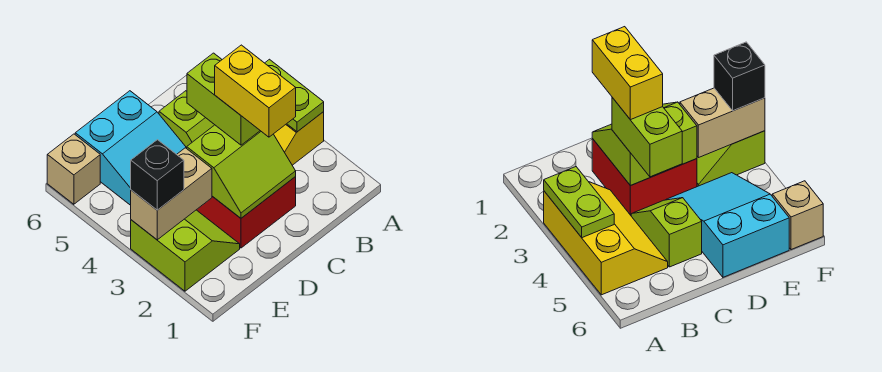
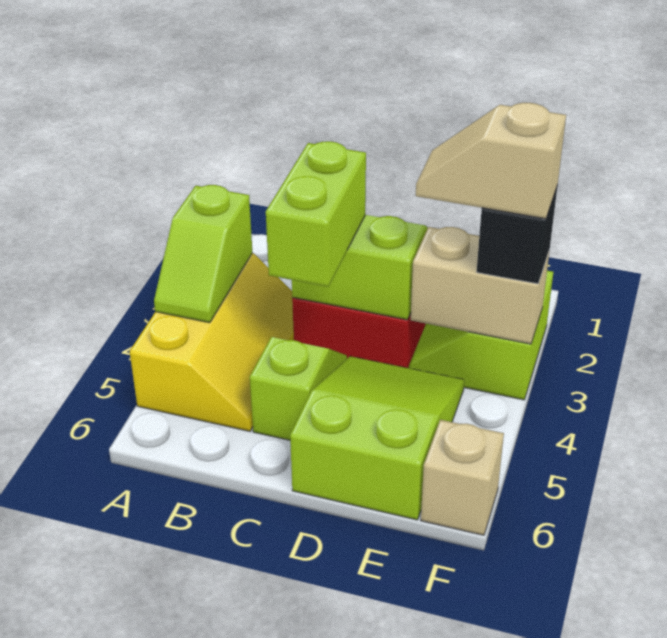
lime 1x2 plate [265,59,324,132] -> lime 1x2 slope [154,185,252,323]
yellow 1x2 brick [215,45,296,137] -> none
cyan 2x3 slope [75,91,186,205] -> lime 2x3 slope [290,356,464,520]
none -> tan 1x2 slope [416,103,566,219]

